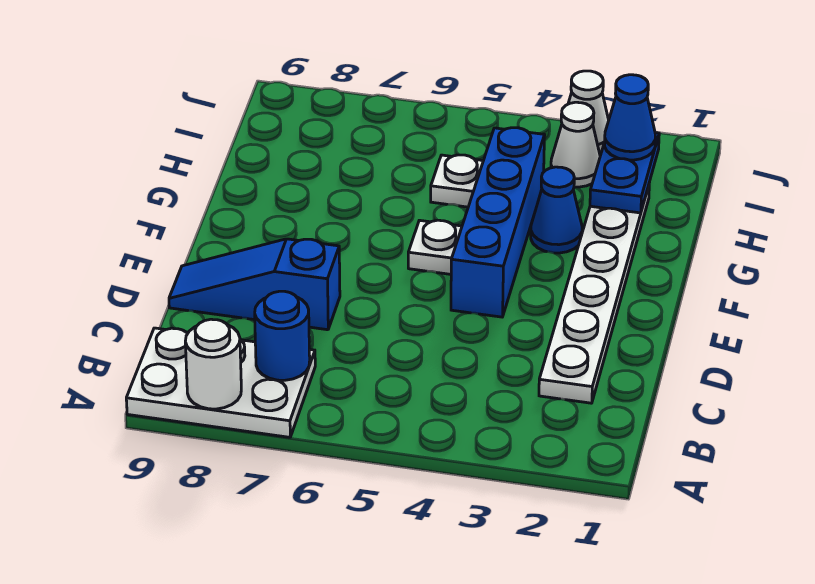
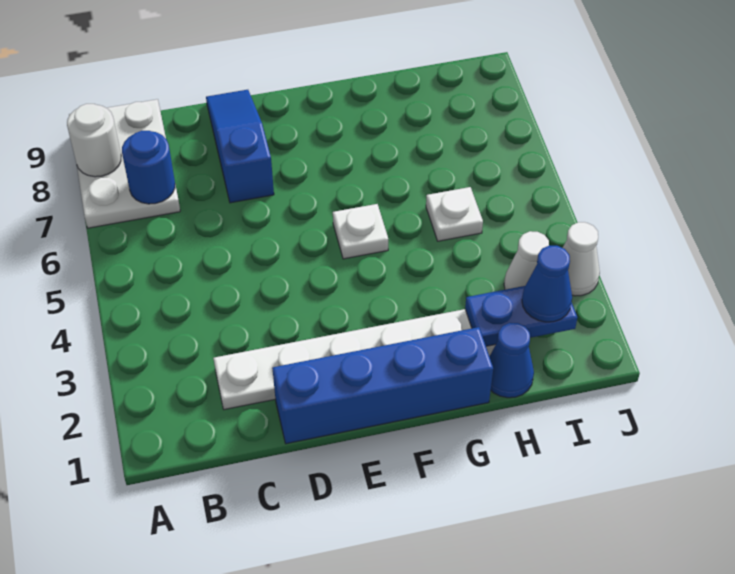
blue 1x4 brick [451,128,545,317] -> blue 1x4 brick moved to [272,327,493,444]
blue 1x1 cone [531,167,582,253] -> blue 1x1 cone moved to [489,323,534,398]

